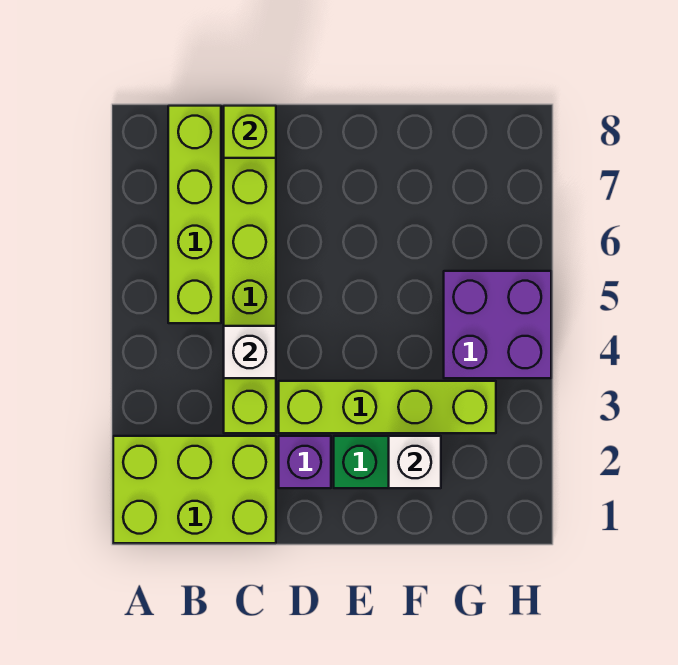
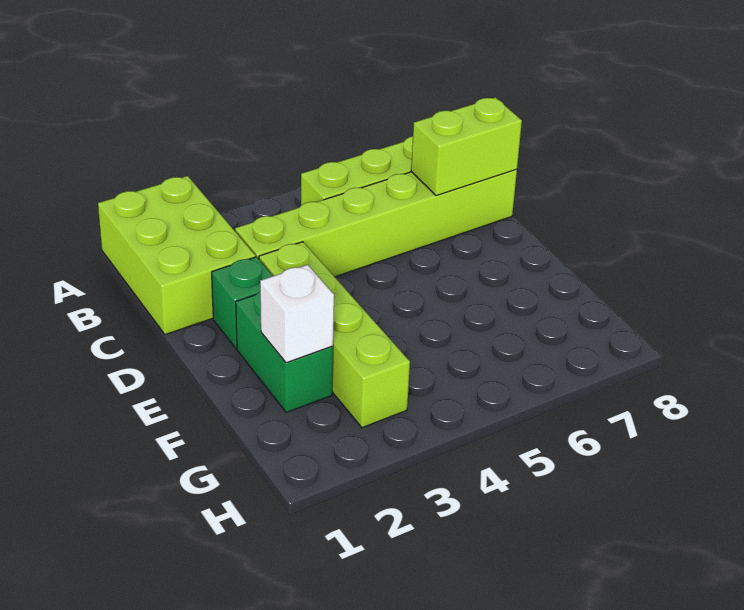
white 1x1 brick [224,326,276,378] -> none
lime 1x1 brick [224,106,276,158] -> lime 1x2 brick [411,98,522,196]
purple 1x1 brick [279,436,331,488] -> green 1x1 brick [212,257,273,349]
purple 2x2 brick [444,271,551,378] -> none

